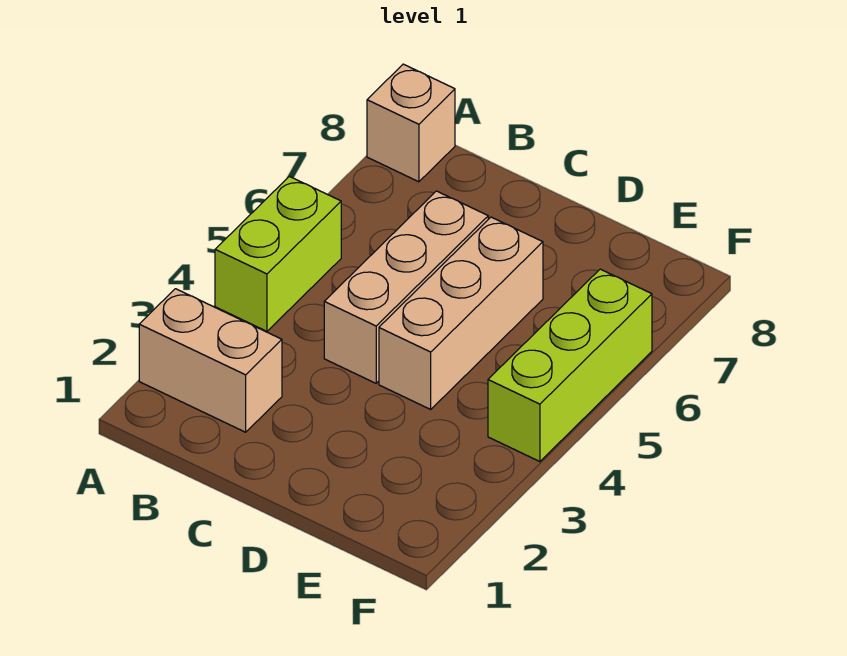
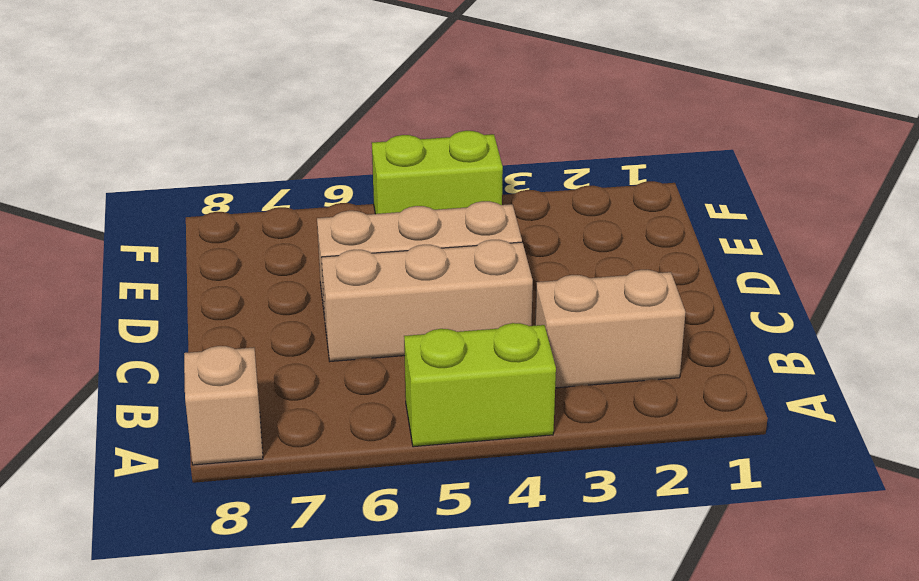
tan 1x2 brick [139,289,282,432] -> tan 1x2 brick turned to [535,270,686,388]
lime 1x3 brick [488,269,652,462] -> lime 1x2 brick [372,131,503,214]

